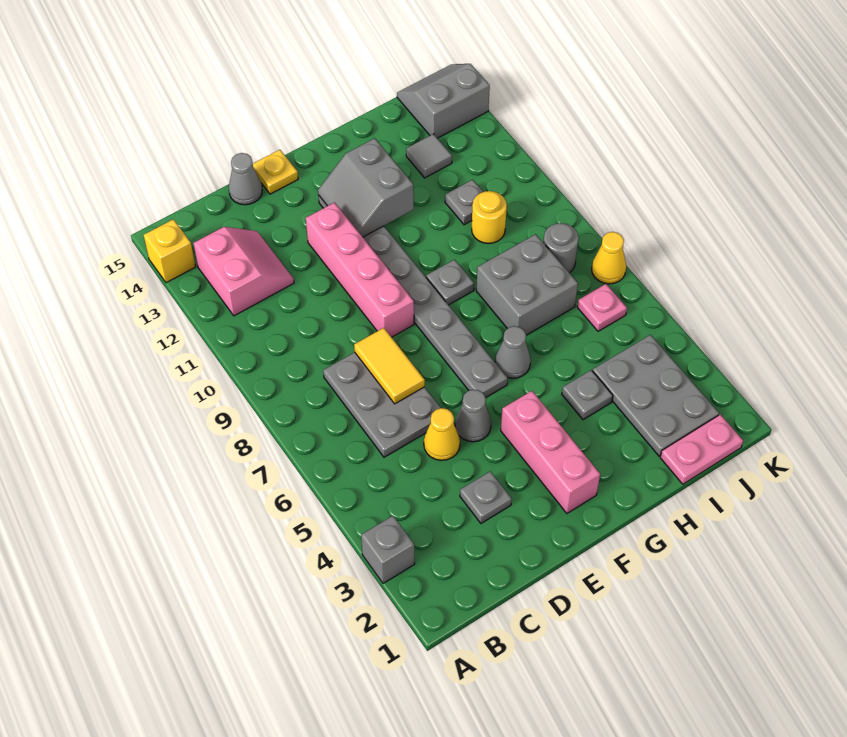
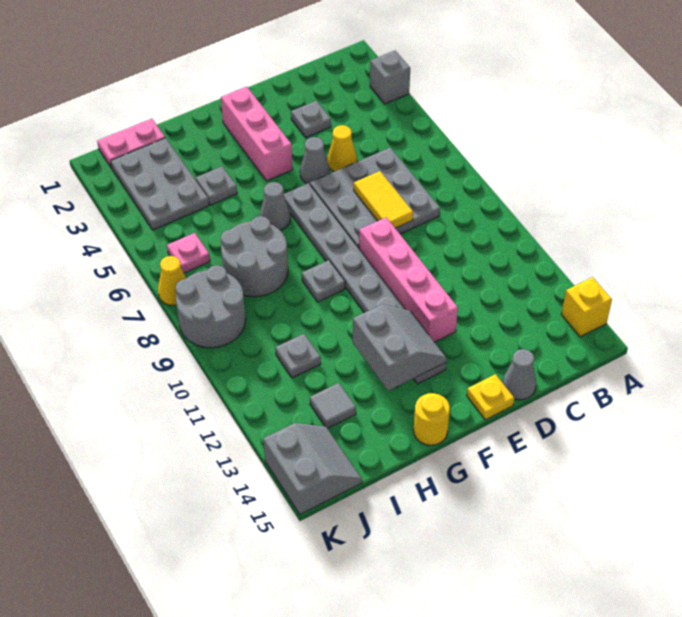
pink 2x2 slope [194,227,294,316] -> none
grey 2x3 plate [323,352,441,457] -> grey 3x3 plate [310,148,440,248]
grey 2x2 brick [476,234,578,335] -> grey 2x2 round brick [221,216,288,297]
yellow 1x1 round brick [472,191,507,244] -> yellow 1x1 round brick moved to [414,393,450,445]
grey 1x1 round brick [543,223,579,273] -> grey 2x2 round brick [175,265,245,348]
grey 2x2 slope [397,64,490,138] -> grey 2x2 slope turned to [263,423,362,515]

